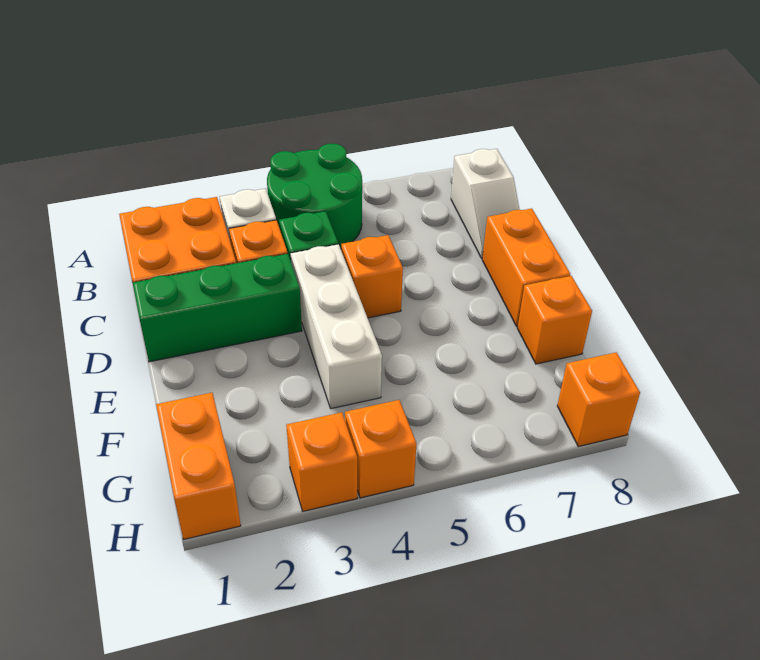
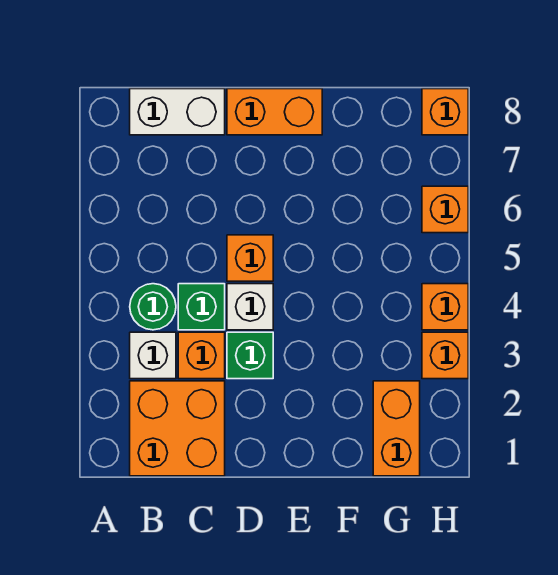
green 2x2 round brick [267,144,362,249] -> green 1x1 round brick [130,284,176,330]
white 1x2 slope [451,149,520,258] -> white 1x2 brick [130,89,225,135]
green 1x3 brick [132,254,302,362] -> green 1x1 brick [227,332,273,379]
white 1x3 brick [291,244,382,409] -> white 1x1 brick [227,284,273,330]
orange 1x1 brick [517,276,592,364] -> orange 1x1 brick moved to [422,186,468,233]
orange 1x2 brick [156,393,241,539] -> orange 1x2 brick turned to [373,381,420,476]

